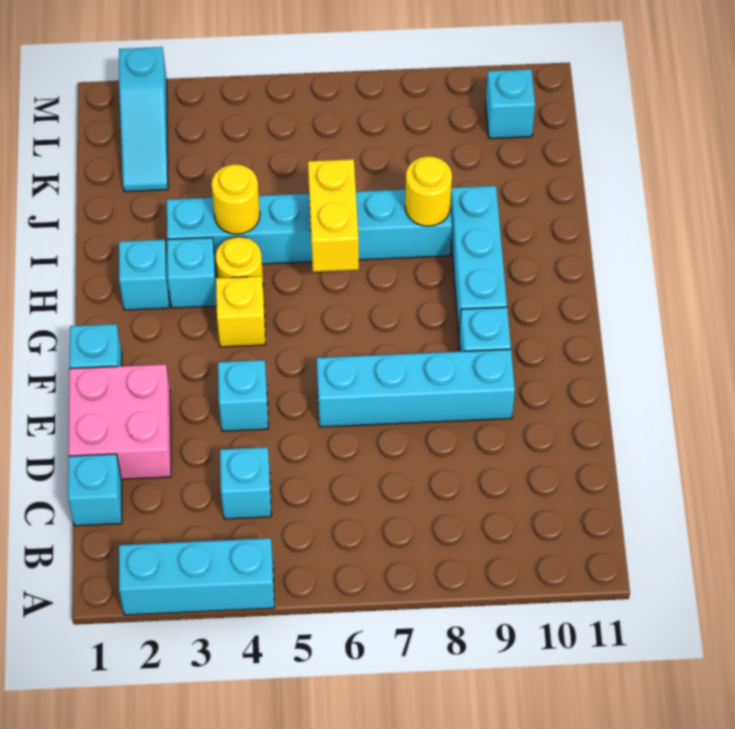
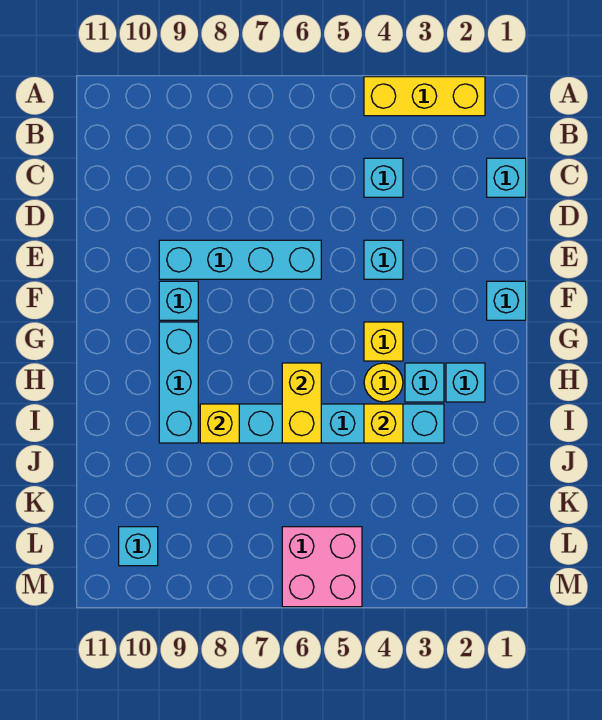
cyan 1x3 brick [119,538,274,615] -> yellow 1x3 brick [364,77,485,116]
pink 2x2 brick [68,364,171,479] -> pink 2x2 brick moved to [282,527,362,607]
yellow 1x1 round brick [211,164,260,234] -> yellow 1x1 brick [364,404,403,443]
yellow 1x1 round brick [405,156,452,226] -> yellow 1x1 brick [200,404,239,443]
cyan 1x3 slope [119,47,168,192] -> none

